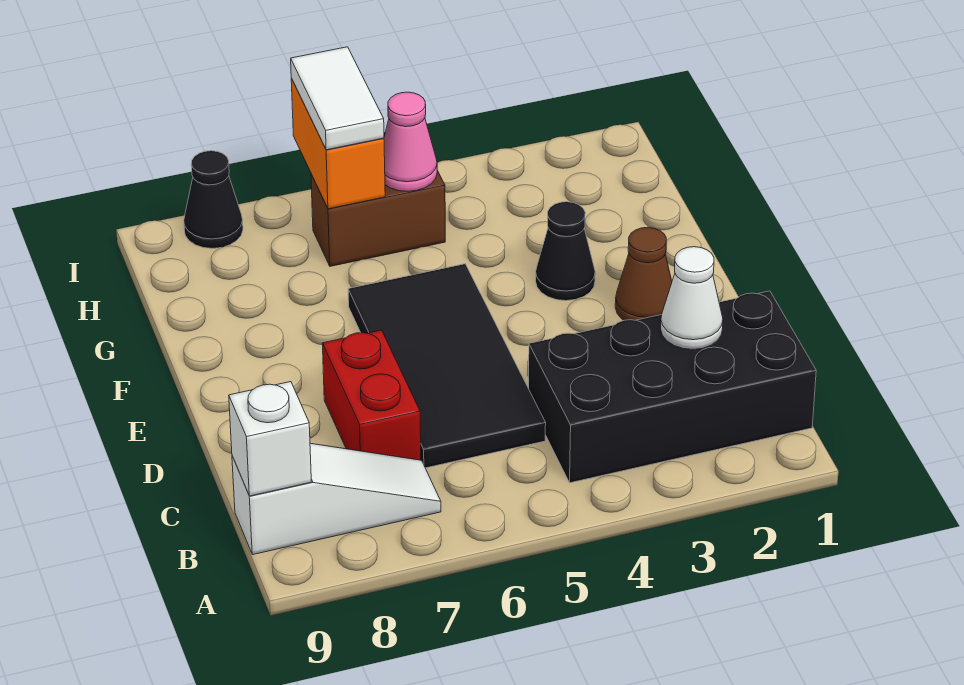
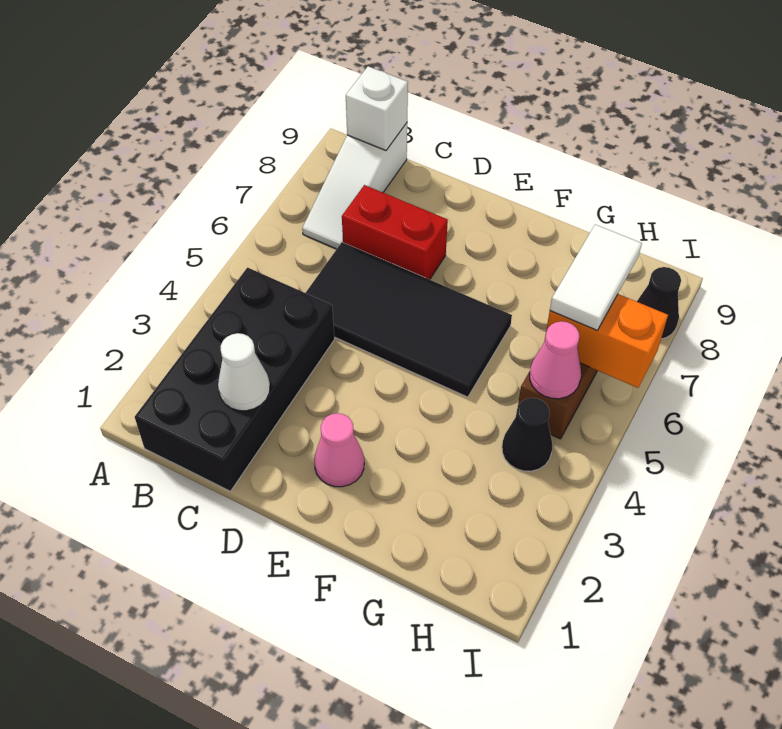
brown 1x1 cone [615,227,672,320] -> pink 1x1 cone [314,413,364,487]
black 1x1 cone [536,202,595,301] -> black 1x1 cone moved to [502,398,552,471]
white 1x2 tile [291,47,384,150] -> white 1x2 tile turned to [550,224,642,330]

